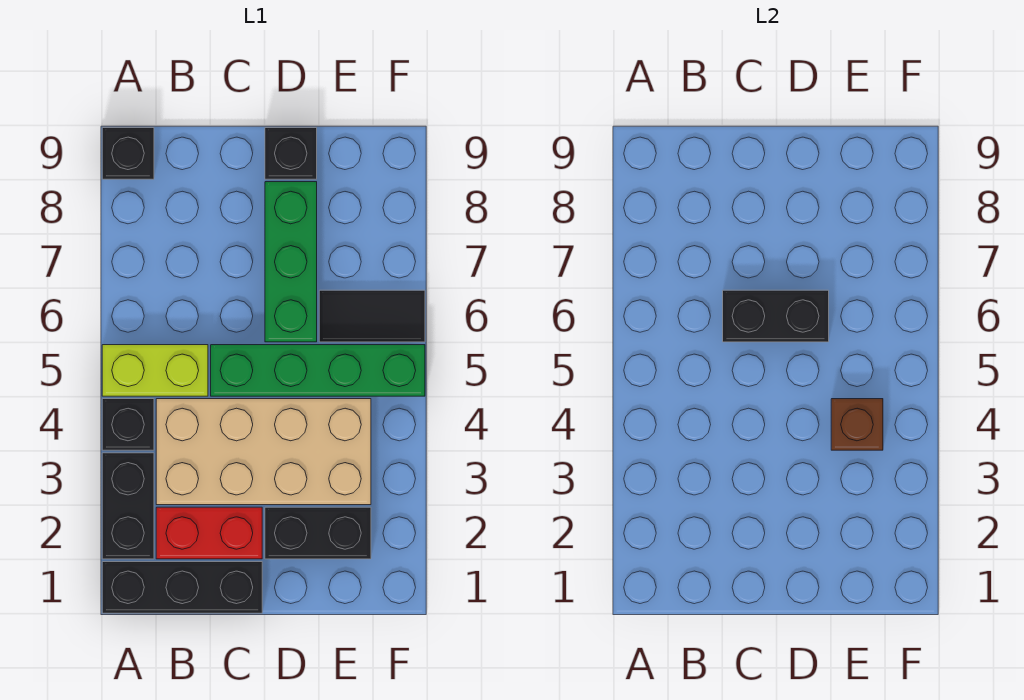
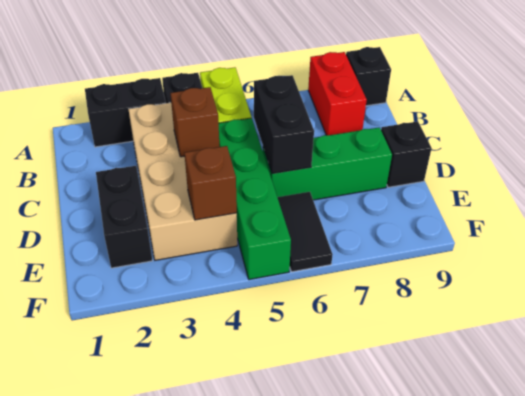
black 1x3 brick [102,562,262,613] -> none
red 1x2 brick [156,507,262,559] -> red 1x2 brick moved to [308,52,367,135]
none -> brown 1x1 brick [170,87,219,157]

